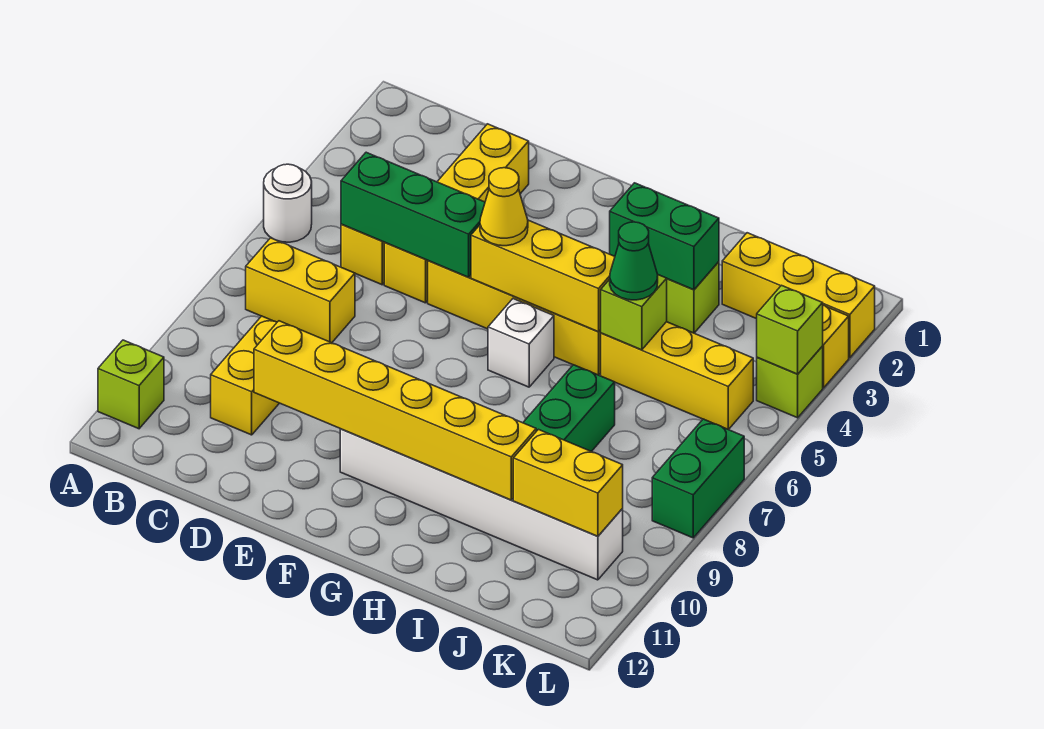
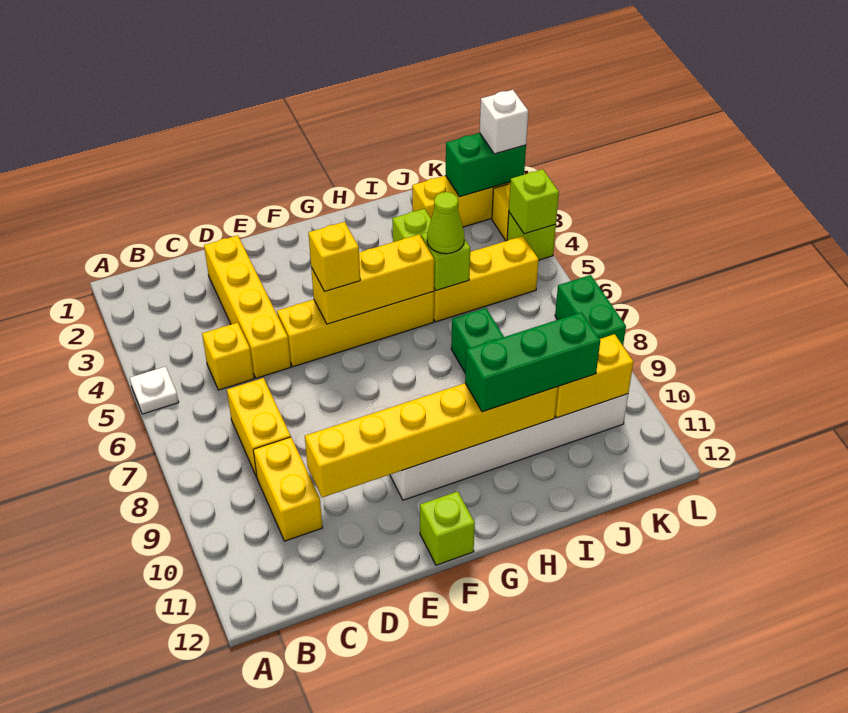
white 1x1 round brick [264,164,312,242] -> white 1x1 plate [130,366,179,414]
lime 1x1 brick [98,340,164,429] -> lime 1x1 brick moved to [420,491,475,565]
yellow 1x2 brick [246,238,355,343] -> yellow 1x2 brick turned to [227,378,291,477]
green 1x3 brick [341,152,485,277] -> green 1x3 brick moved to [465,312,600,412]
yellow 1x1 cone [480,168,528,246] -> yellow 1x1 brick [309,222,360,292]
white 1x1 brick [488,299,554,387] -> white 1x1 brick moved to [480,90,528,154]
green 1x2 brick [610,183,719,290] -> green 1x2 brick moved to [446,133,526,197]
green 1x1 cone [610,222,658,300] -> lime 1x1 cone [427,192,464,254]

